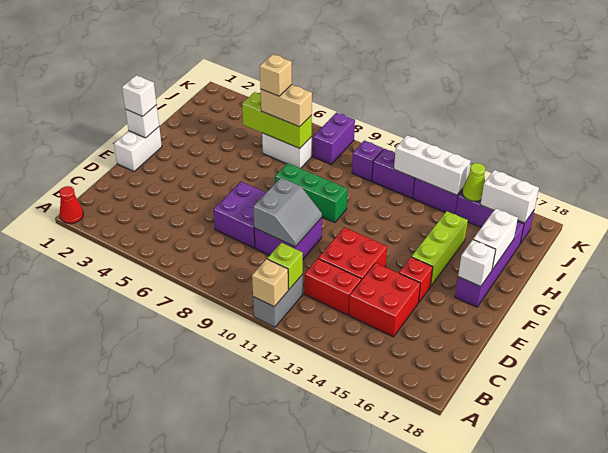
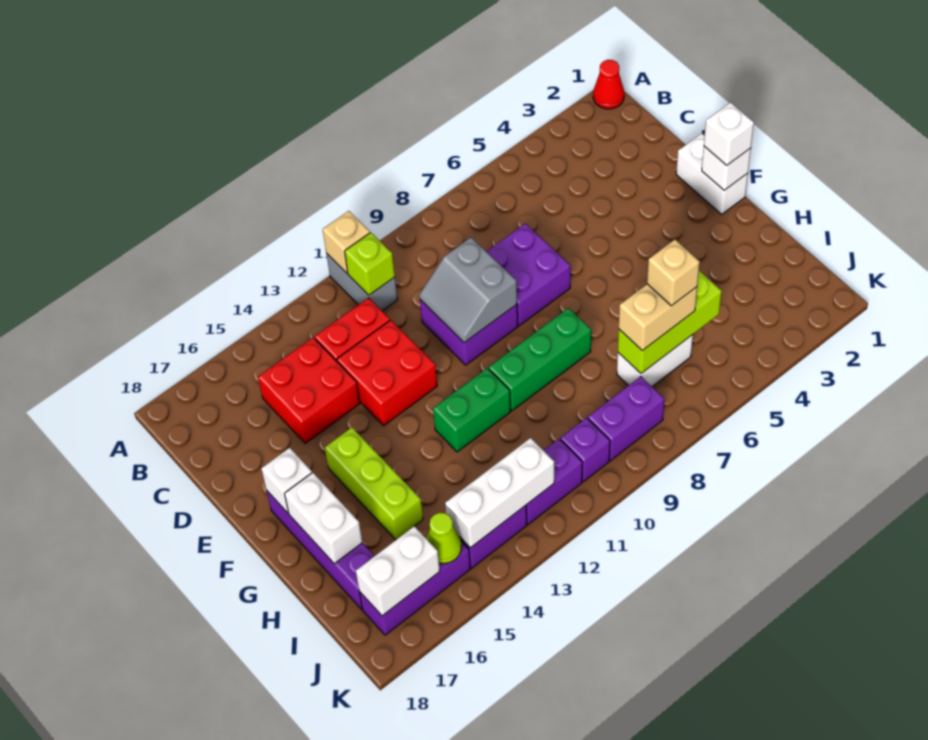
red 1x1 brick [399,257,433,303] -> none
none -> green 1x2 brick [433,368,511,452]
purple 1x2 brick [313,112,355,164] -> purple 1x2 brick turned to [588,376,664,461]

